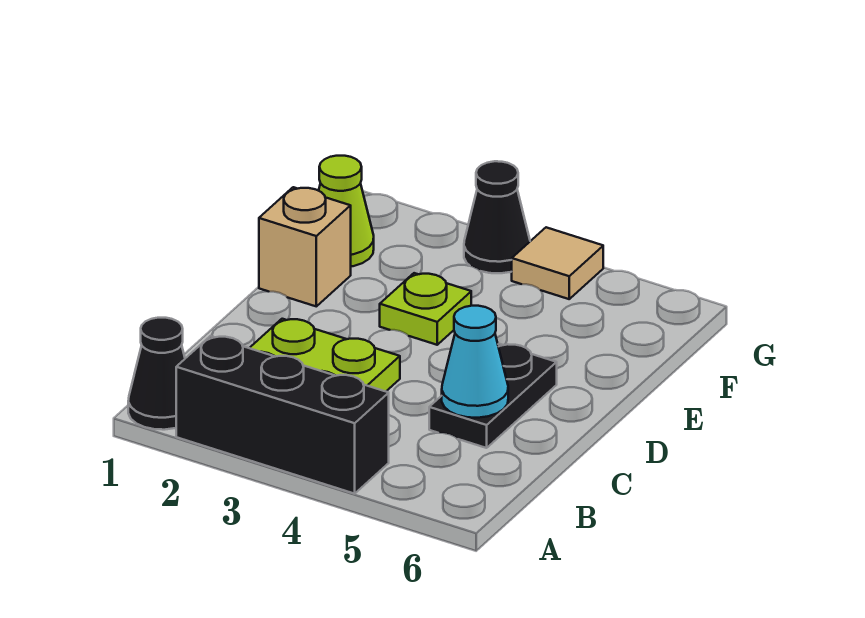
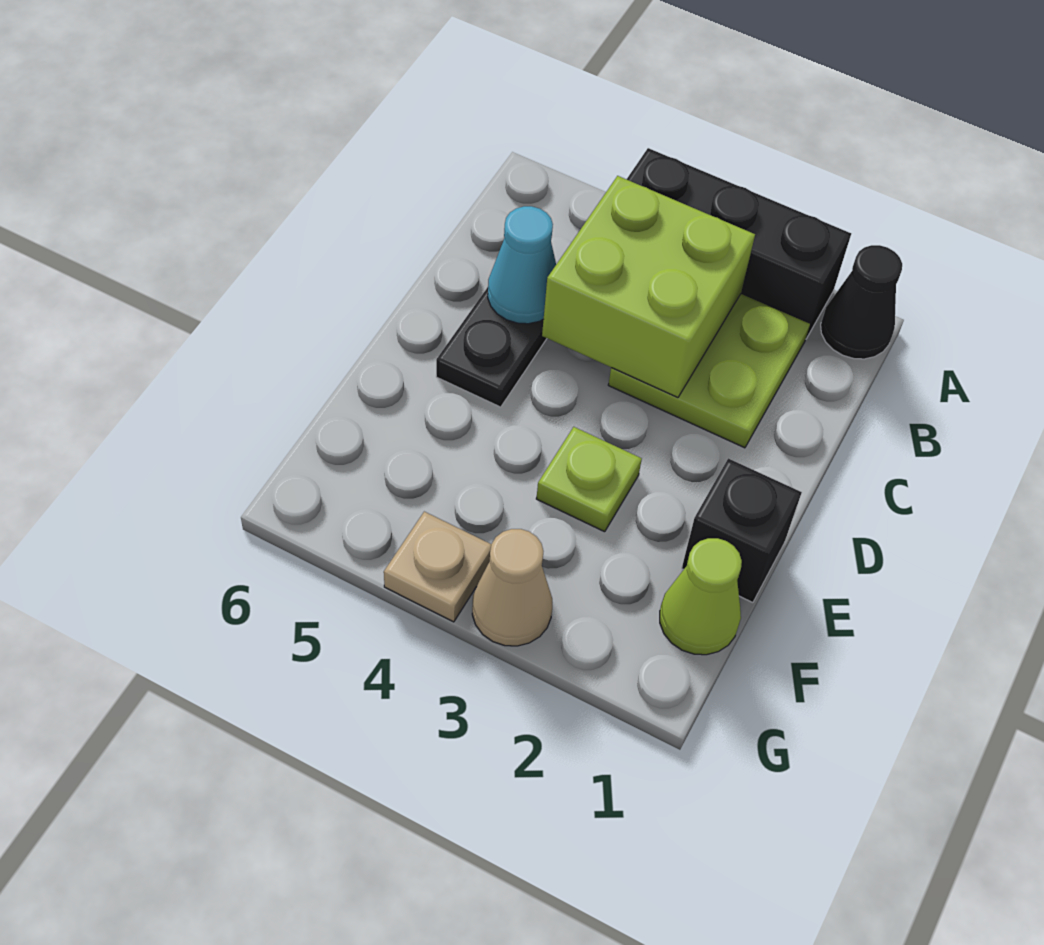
none -> lime 2x2 brick [542,176,755,398]
tan 1x1 brick [259,187,351,306] -> black 1x1 brick [682,458,802,603]
black 1x1 cone [464,161,530,273] -> tan 1x1 cone [472,529,552,646]
tan 1x1 tile [512,227,603,299] -> tan 1x1 plate [384,512,491,622]

